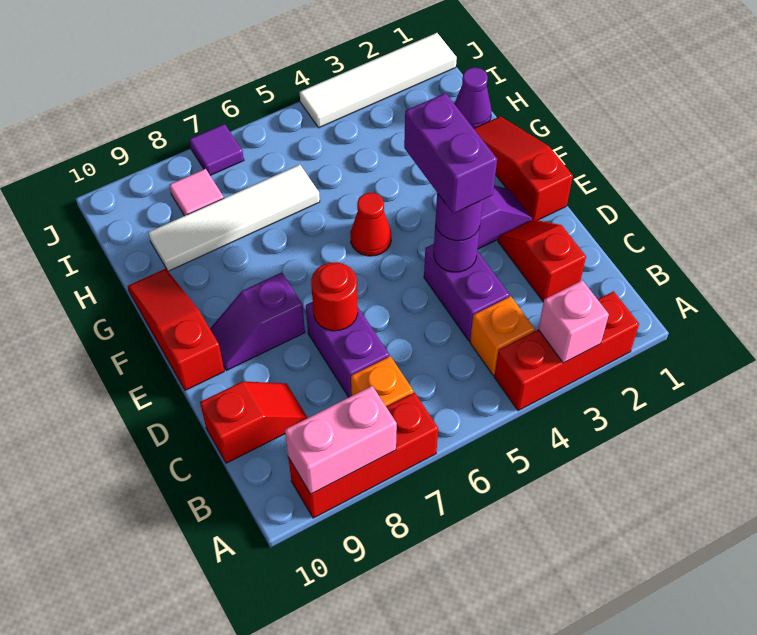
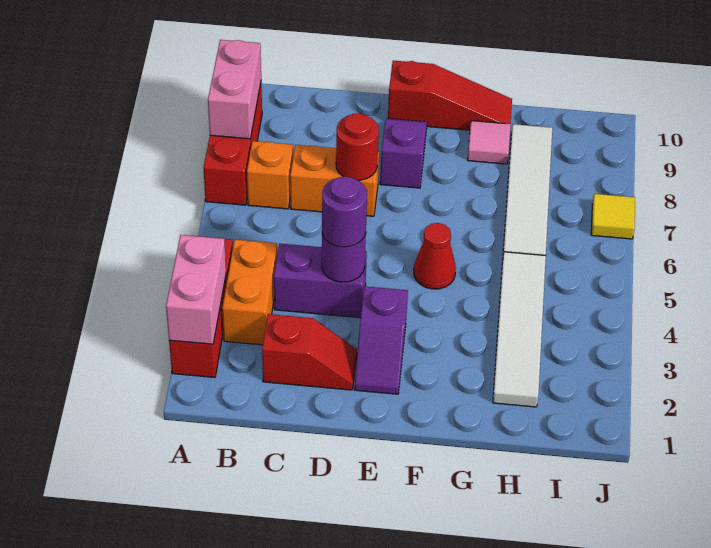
pink 1x1 brick [538,280,609,363] -> pink 1x2 brick [166,235,226,344]
orange 1x1 brick [470,296,535,375] -> orange 1x2 brick [222,240,277,345]
purple 1x2 brick [306,302,389,397] -> orange 1x2 brick [290,145,379,216]
red 1x2 slope [200,381,307,463] -> none
purple 1x2 brick [404,93,497,214] -> none
red 1x3 slope [474,117,573,220] -> none
purple 1x1 cone [454,67,492,128] -> none
pink 1x1 tile [169,169,224,216] -> pink 1x1 tile moved to [468,121,511,164]
white 1x4 tile [300,33,457,128] -> white 1x4 tile moved to [493,252,546,407]
purple 1x1 tile [189,124,244,175] -> yellow 1x1 tile [591,194,635,239]

